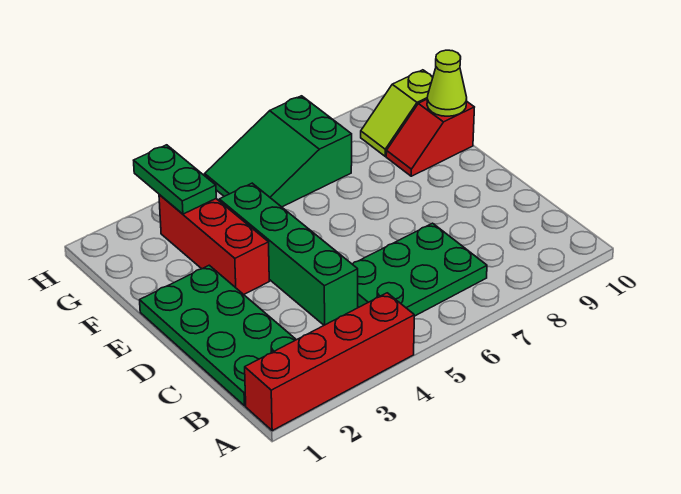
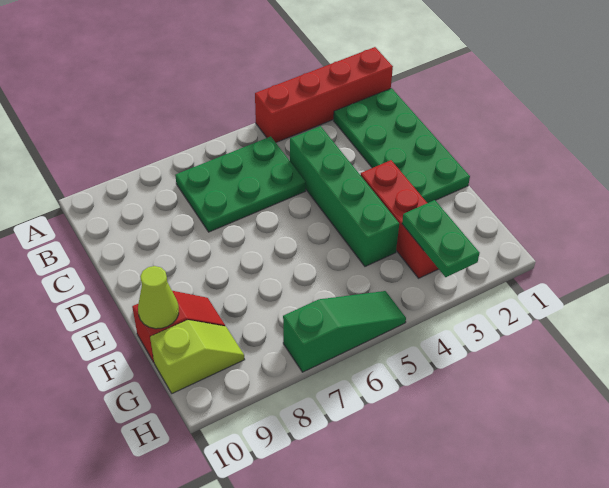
green 2x3 slope [205,96,352,207] -> green 1x3 slope [283,291,406,372]

